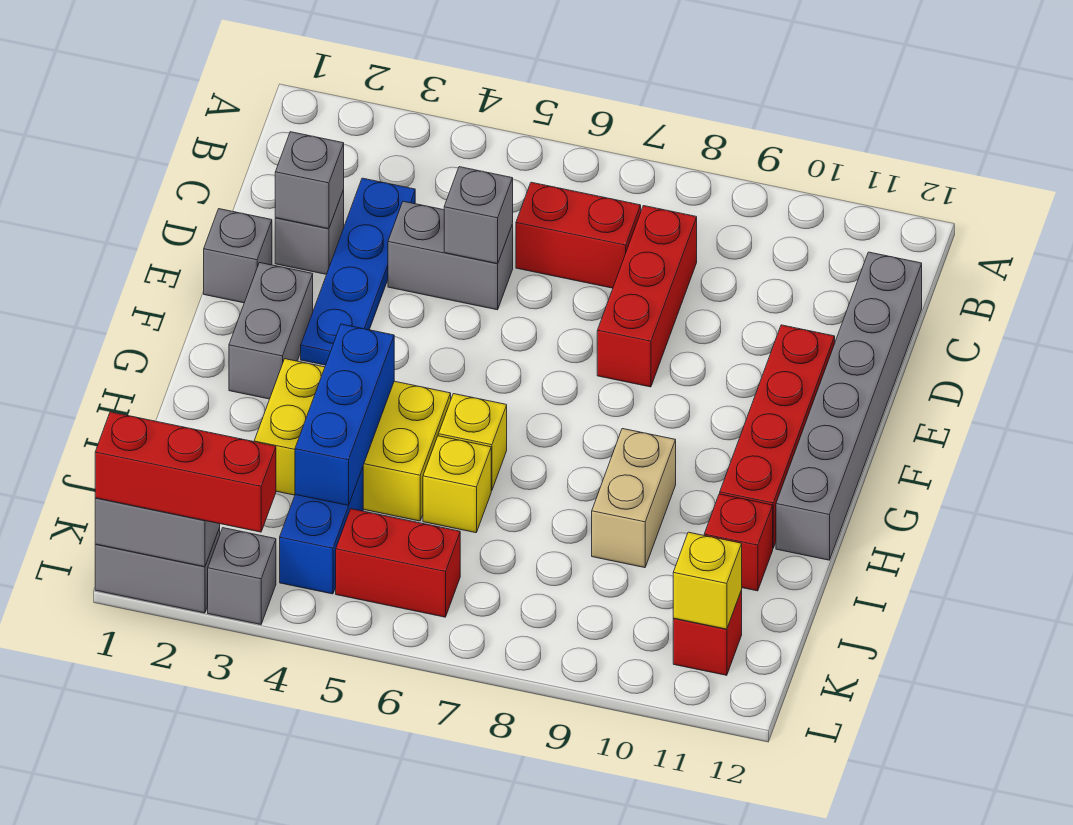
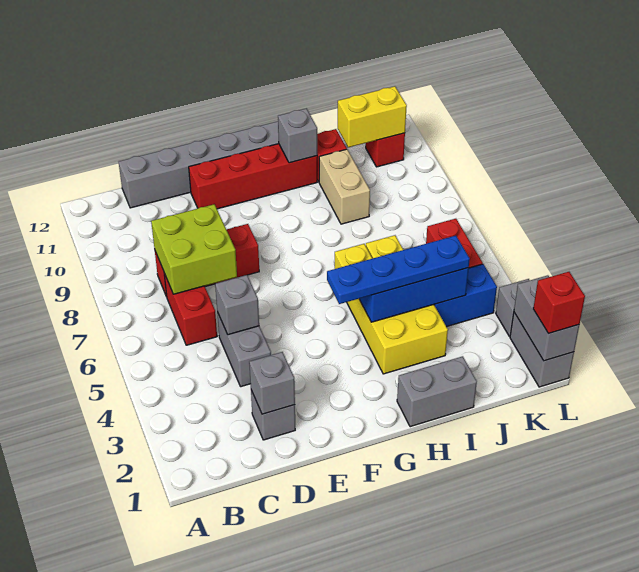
blue 1x4 plate [301,178,415,365] -> blue 1x4 plate moved to [327,236,470,304]
none -> lime 2x2 brick [151,204,237,294]
grey 1x1 brick [204,209,272,303] -> grey 1x1 brick moved to [278,108,317,163]
grey 1x2 brick [229,263,313,399] -> grey 1x2 brick moved to [397,356,477,427]
tan 1x2 brick [592,429,676,568] -> tan 1x2 brick turned to [319,149,370,224]
yellow 1x1 brick [673,532,742,629] -> yellow 1x2 brick [338,86,407,147]
red 1x3 brick [95,412,276,532] -> red 1x1 brick [533,272,585,334]

